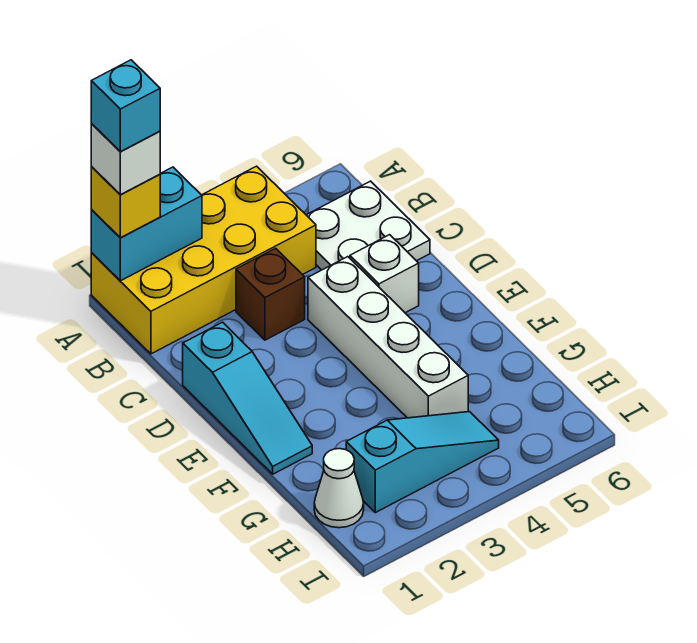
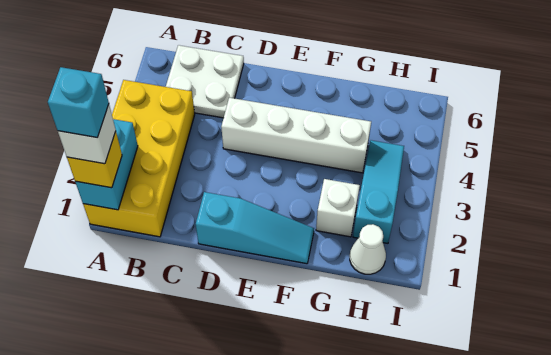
brown 1x1 brick [236,248,305,340] -> none
white 1x1 brick [350,235,419,313] -> white 1x1 brick moved to [316,179,360,237]

